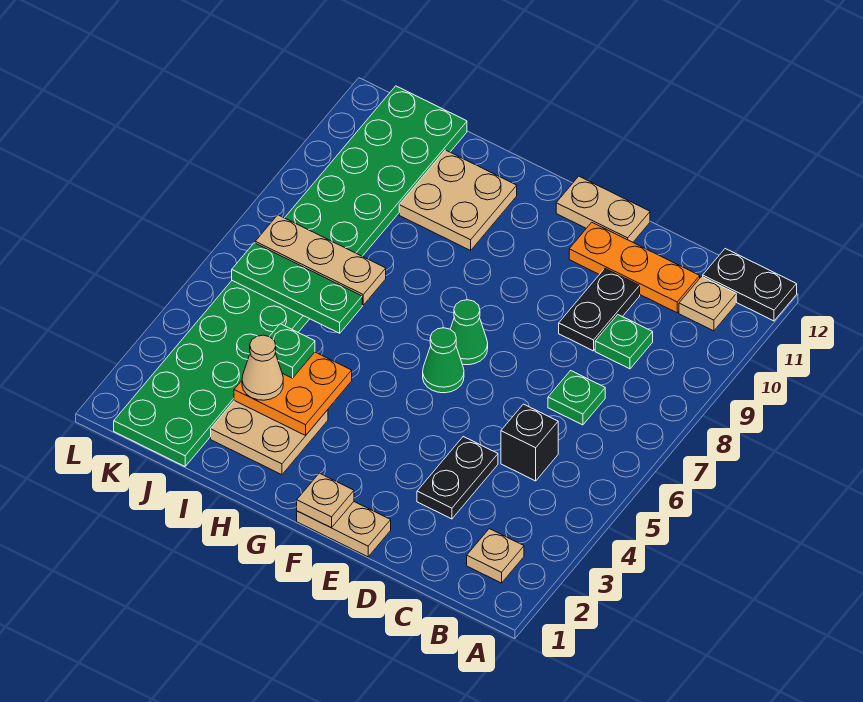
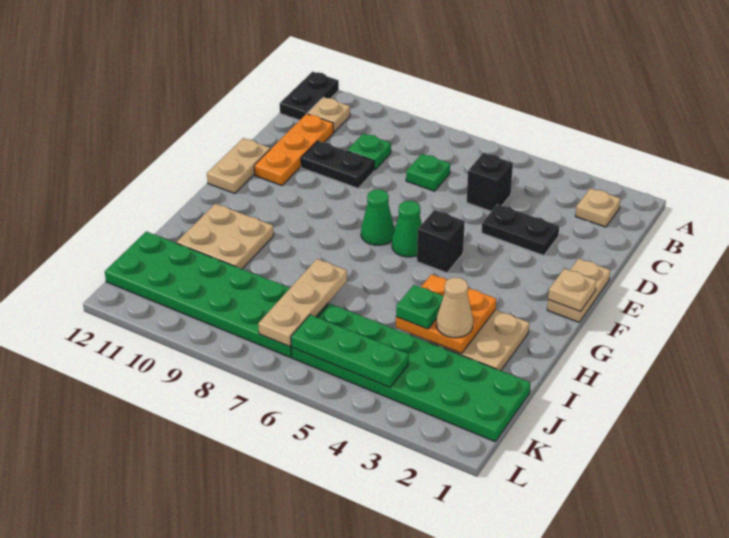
none -> black 1x1 brick [417,210,465,273]
green 1x3 plate [232,243,362,333] -> green 1x3 plate turned to [291,315,409,387]

